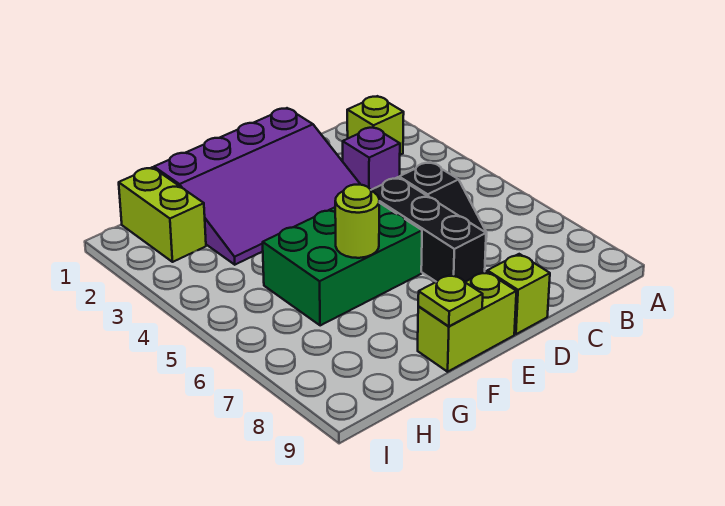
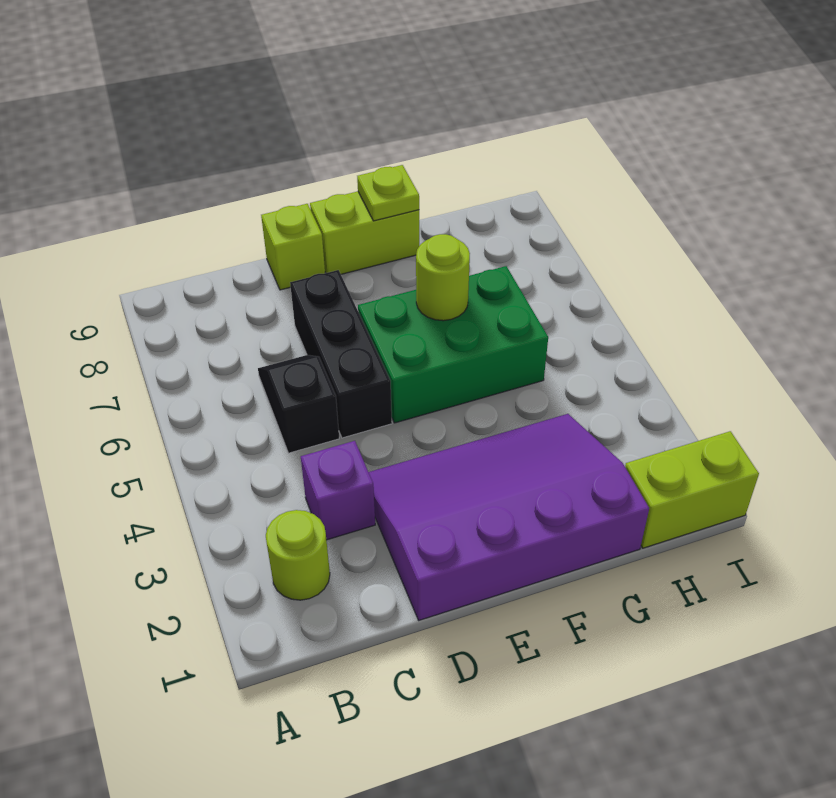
lime 1x1 brick [347,96,404,155] -> lime 1x1 round brick [266,510,330,600]
lime 1x2 brick [119,167,206,262] -> lime 1x2 brick turned to [625,431,759,548]

